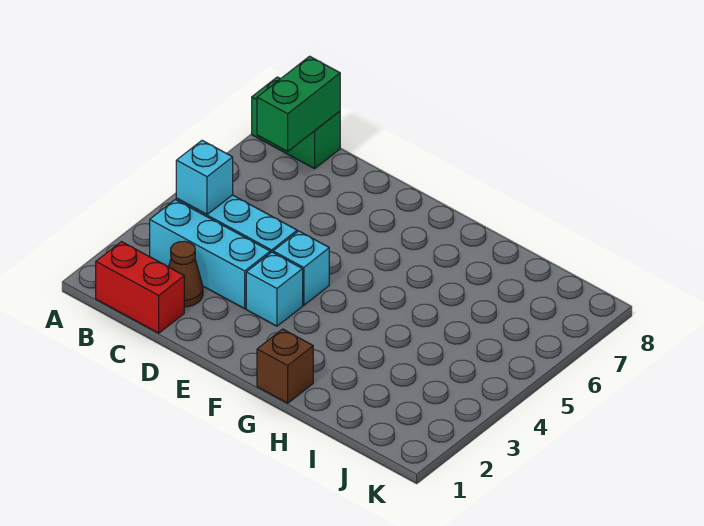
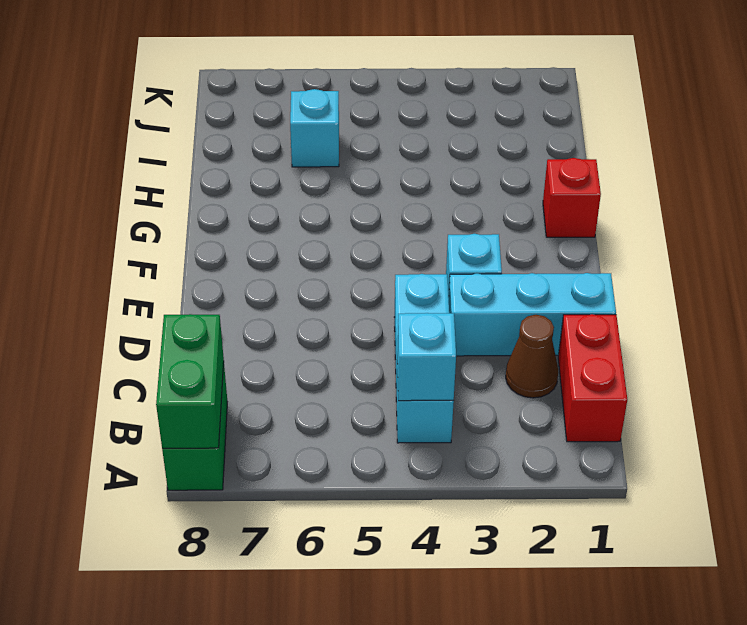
cyan 1x3 brick [150,200,270,309] -> cyan 1x3 brick turned to [449,273,616,356]
green 1x2 brick [257,56,340,151] -> green 1x2 brick turned to [156,314,224,448]
cyan 1x1 brick [273,231,329,305] -> cyan 1x1 brick moved to [290,89,339,167]
brown 1x1 brick [257,329,313,403] -> red 1x1 brick [543,158,601,237]

